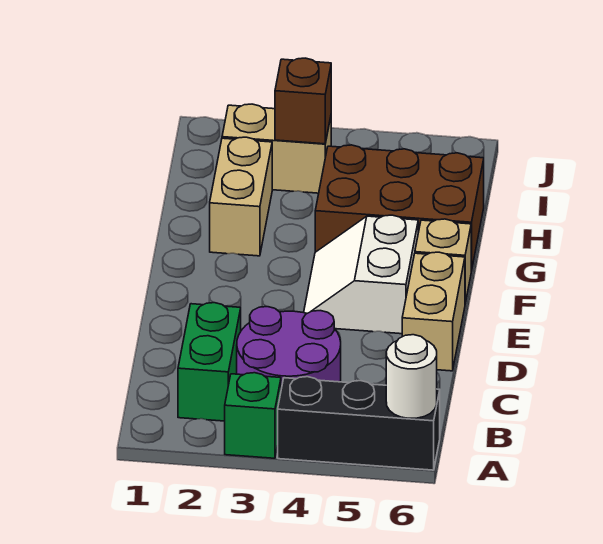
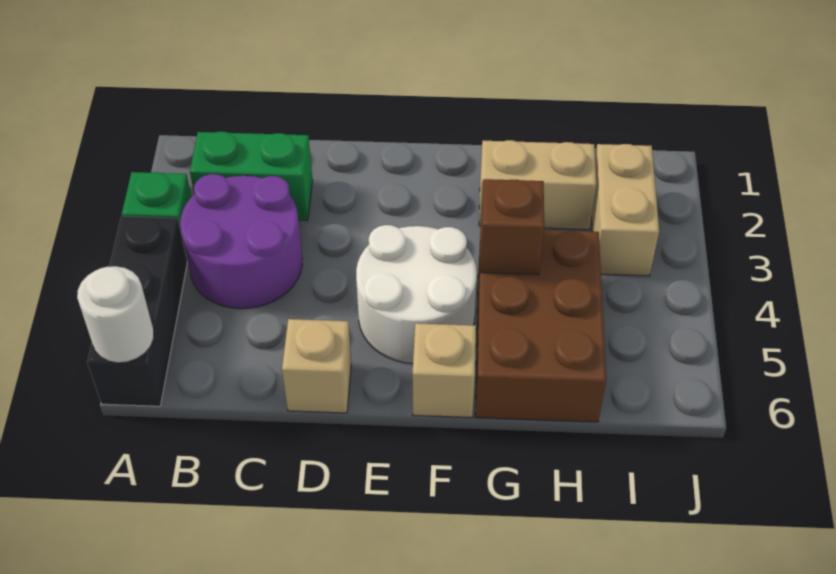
tan 1x2 brick [402,252,465,371] -> tan 1x1 brick [282,319,351,413]
white 2x2 slope [304,215,418,334] -> white 2x2 round brick [356,225,477,364]
brown 1x1 brick [275,58,331,144] -> brown 1x1 brick moved to [480,179,544,275]

